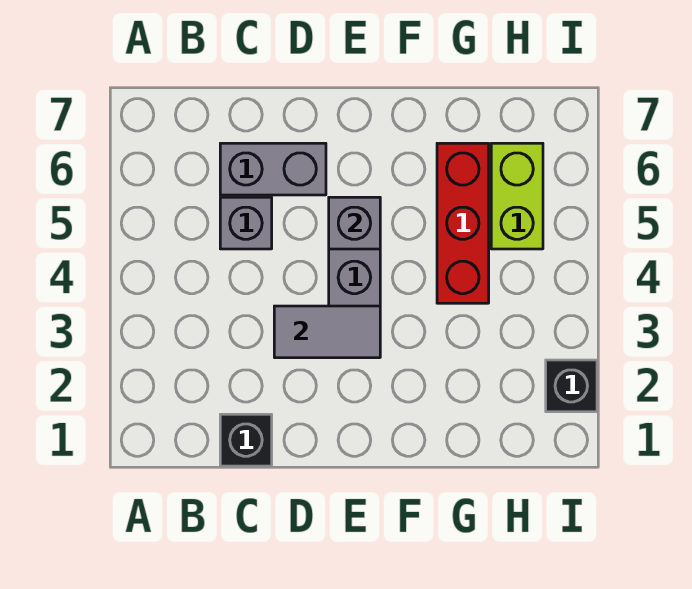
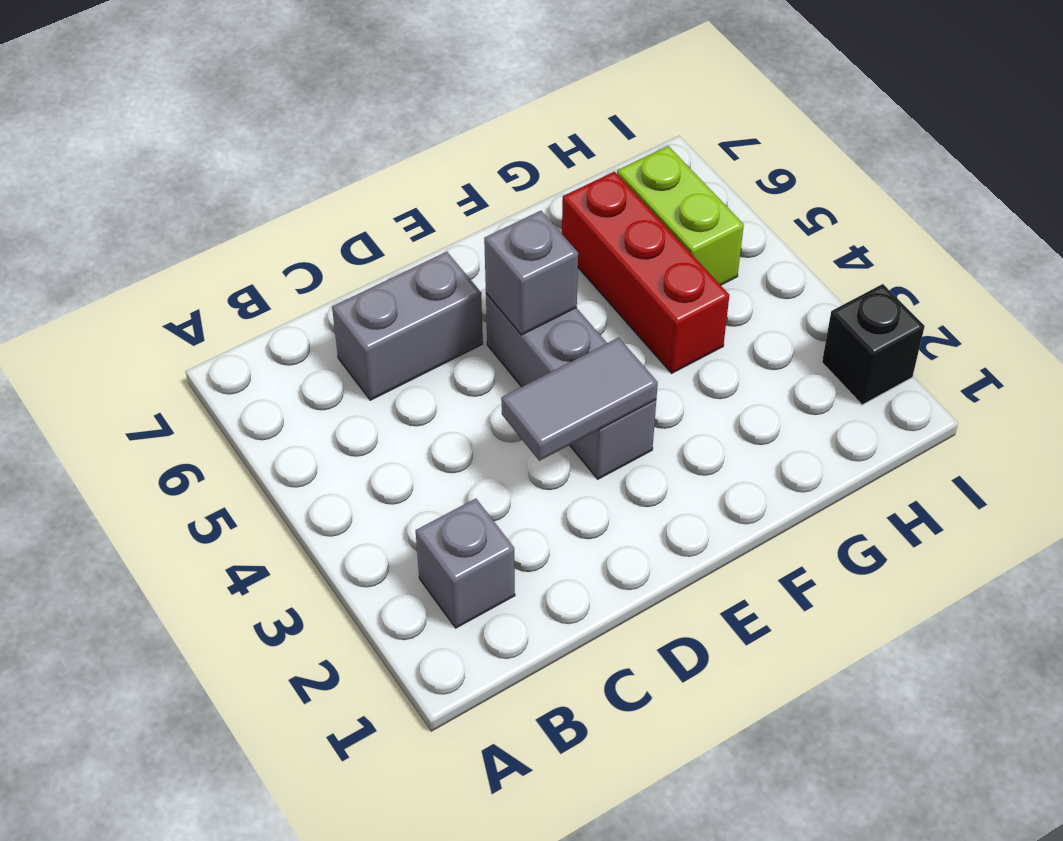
black 1x1 brick [220,414,272,466] -> none
grey 1x1 brick [220,197,272,249] -> grey 1x1 brick moved to [416,499,515,628]

